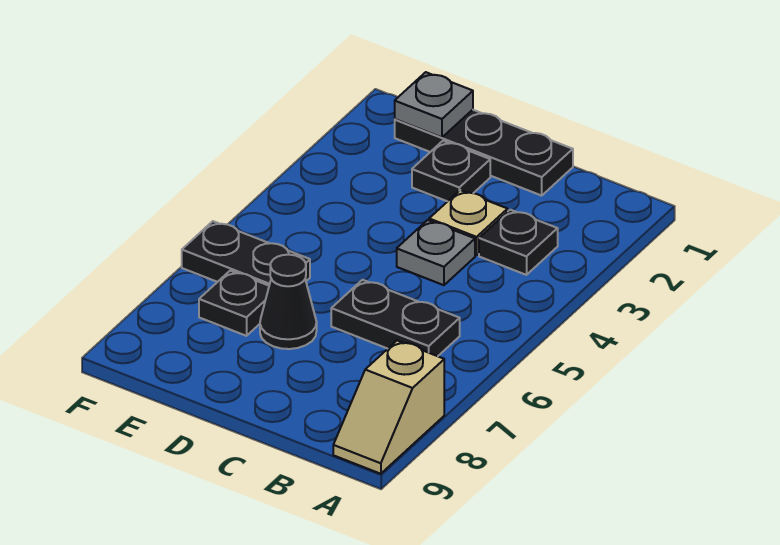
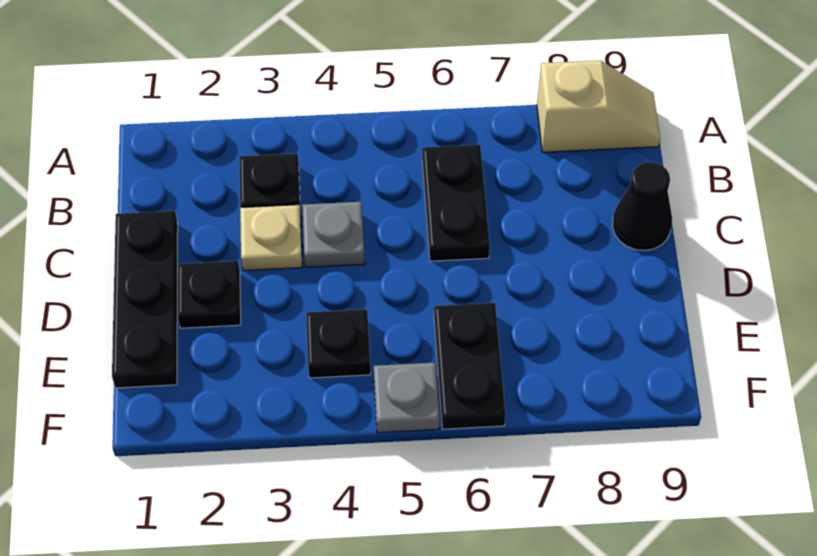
black 1x1 cone [260,254,317,349] -> black 1x1 cone moved to [612,162,672,250]
grey 1x1 plate [395,72,473,137] -> grey 1x1 plate moved to [374,363,440,433]
black 1x1 plate [199,271,269,336] -> black 1x1 plate moved to [306,309,371,378]

